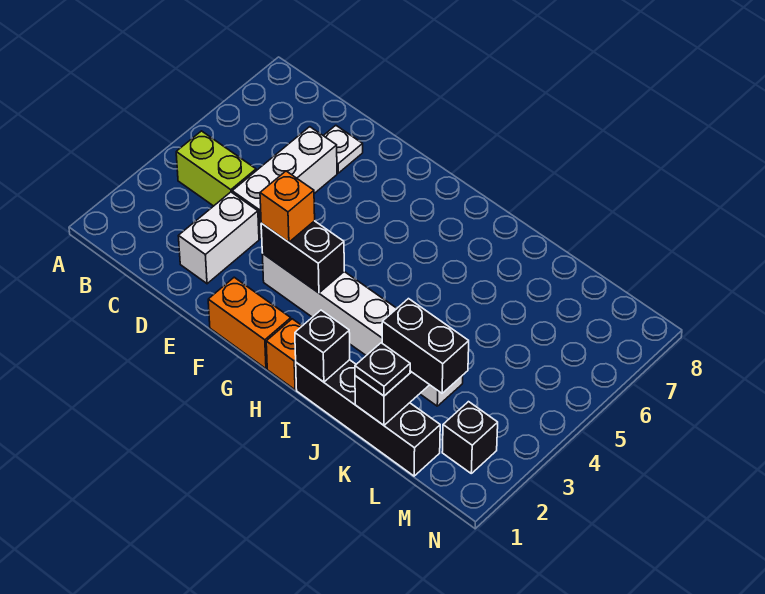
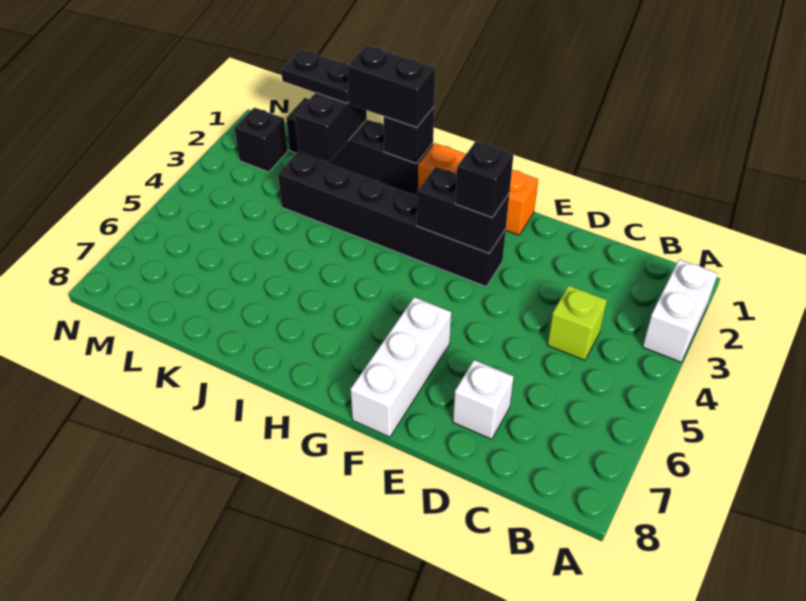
lime 1x2 brick [176,131,256,206] -> lime 1x1 brick [547,286,607,360]
white 1x2 brick [179,192,259,284] -> white 1x2 brick moved to [643,259,718,362]
white 1x3 brick [232,127,337,239] -> white 1x3 brick moved to [350,297,451,437]
white 1x1 plate [323,125,363,173] -> white 1x1 brick [453,360,514,439]
white 1x6 brick [262,254,463,406] -> black 1x6 brick [278,152,506,286]
orange 1x1 brick [260,171,315,242] -> black 1x1 brick [455,141,514,218]
black 1x1 plate [355,343,410,396] -> black 1x2 plate [281,49,349,103]
black 1x2 brick [382,299,469,393] -> black 1x2 brick moved to [347,46,435,128]

